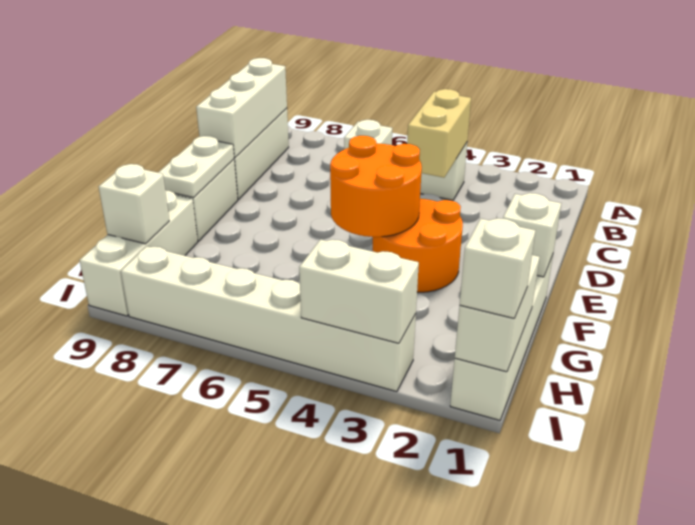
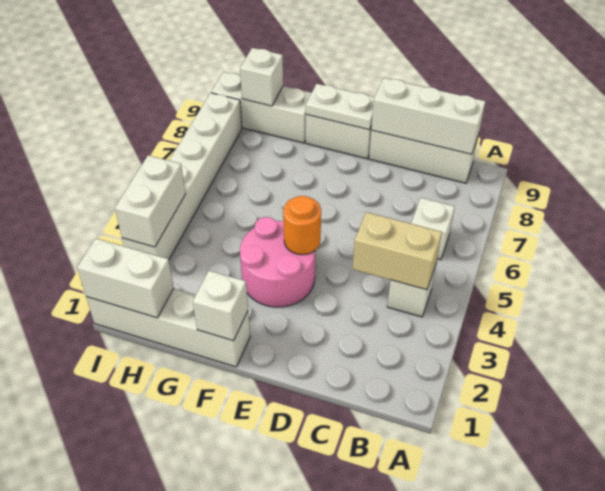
orange 2x2 round brick [373,199,463,292] -> pink 2x2 round brick [240,217,315,307]
orange 2x2 round brick [330,136,422,237] -> orange 1x1 round brick [283,196,321,255]
white 1x1 brick [460,218,536,318] -> none

